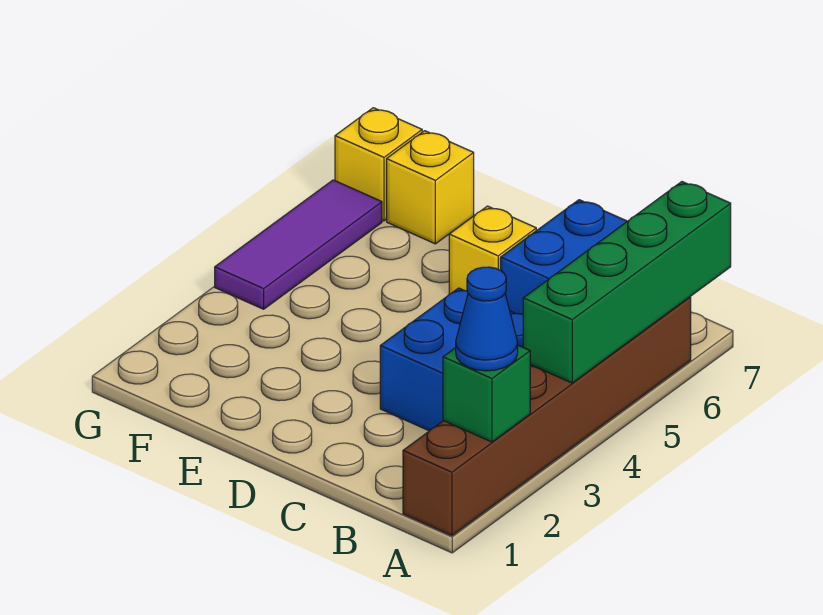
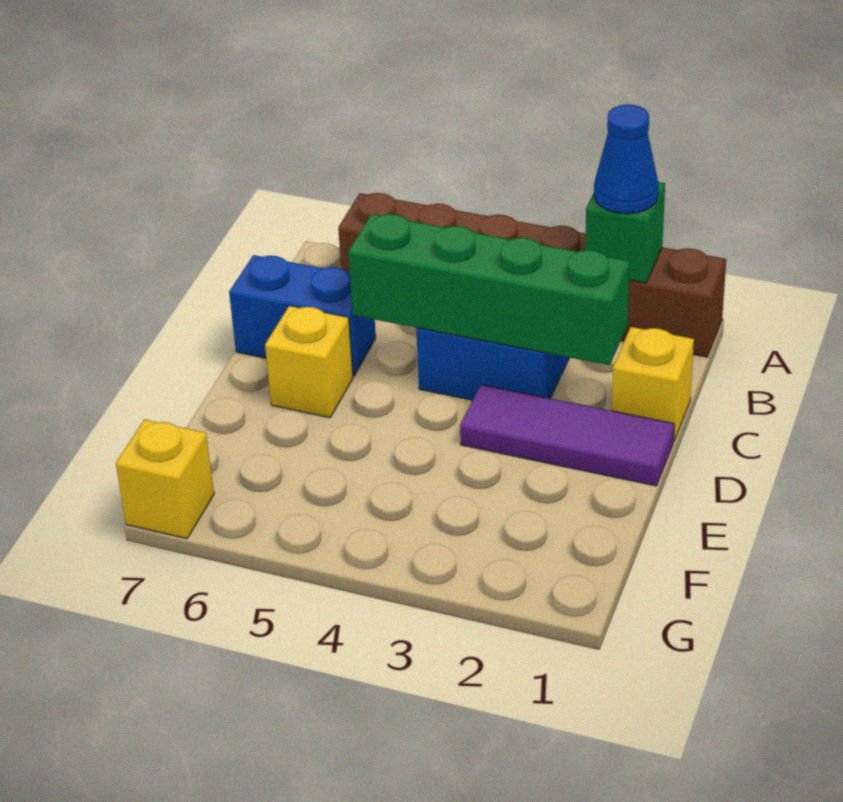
green 1x4 brick [523,182,731,383] -> green 1x4 brick moved to [348,214,630,365]
yellow 1x1 brick [387,131,474,244] -> yellow 1x1 brick moved to [612,327,694,440]
purple 1x3 tile [215,180,382,309] -> purple 1x3 tile moved to [460,385,674,486]

